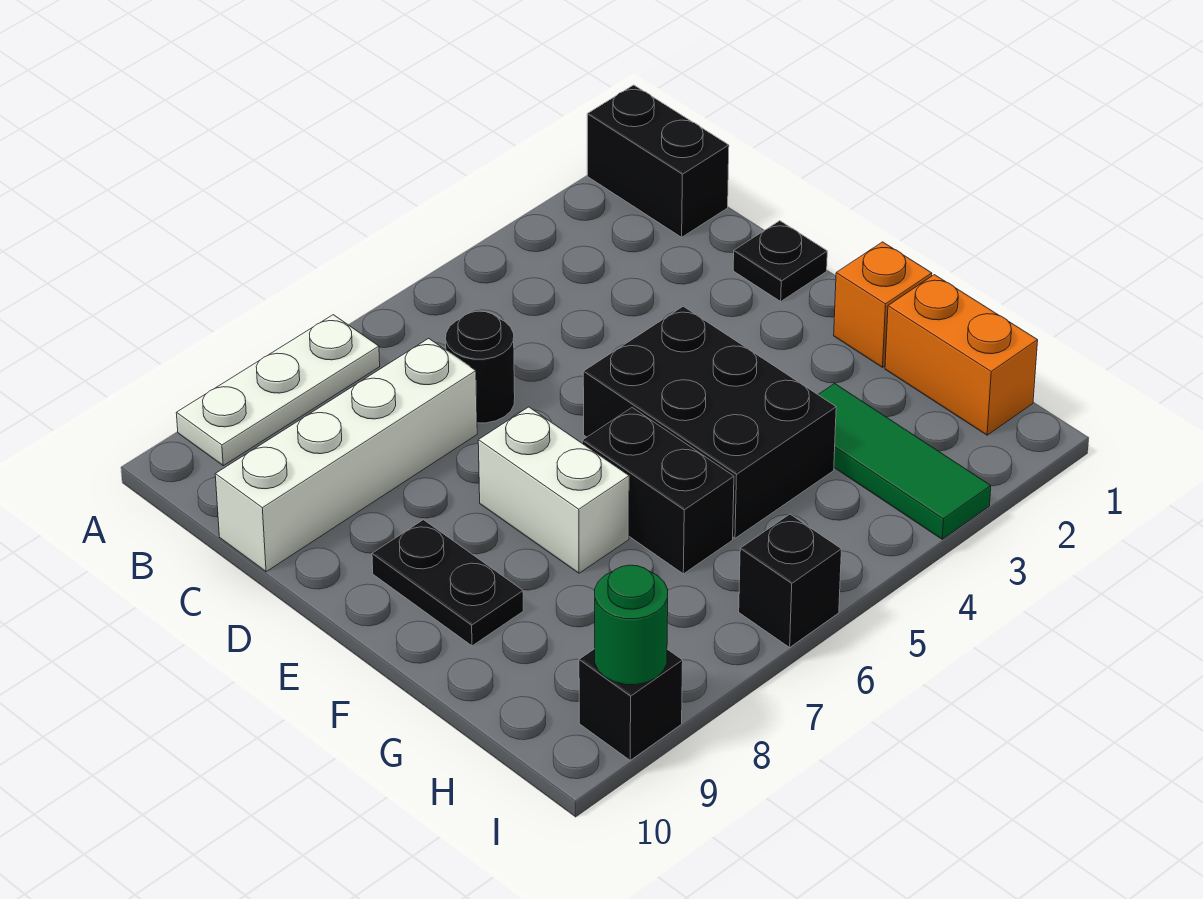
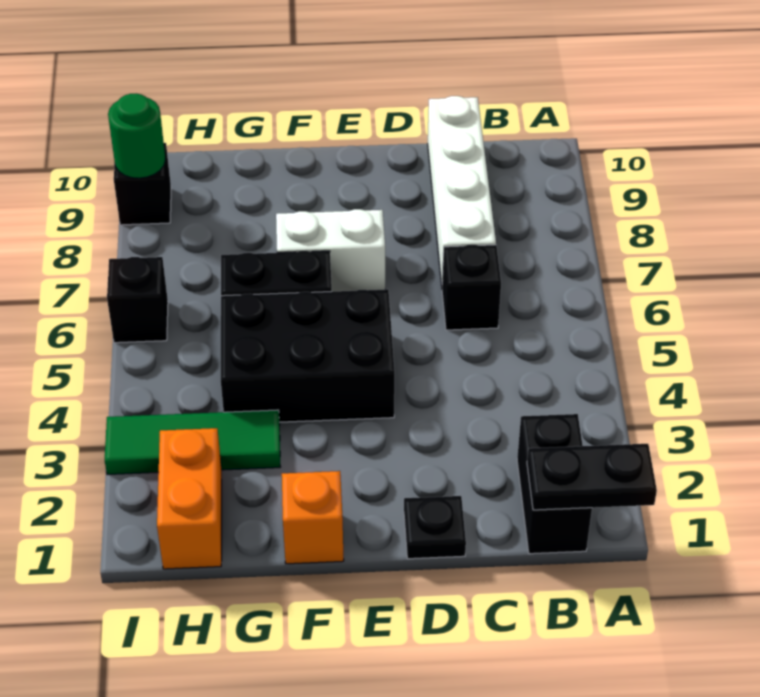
black 1x2 brick [587,85,729,237] -> black 1x2 brick turned to [517,414,592,554]
white 1x3 plate [176,315,380,466] -> none
black 1x1 round brick [446,311,515,423] -> black 1x1 brick [442,245,501,330]
black 1x2 plate [372,520,523,646] -> black 1x2 plate moved to [527,444,657,510]
orange 1x2 brick [885,275,1038,435] -> orange 1x2 brick turned to [157,428,222,569]

